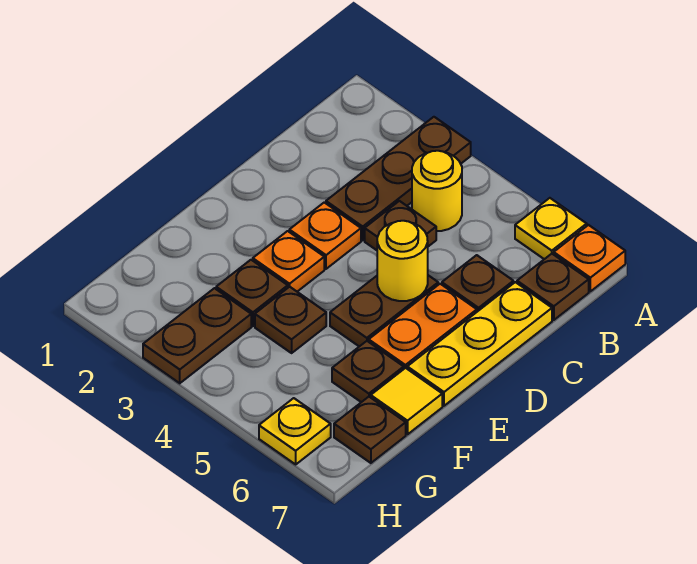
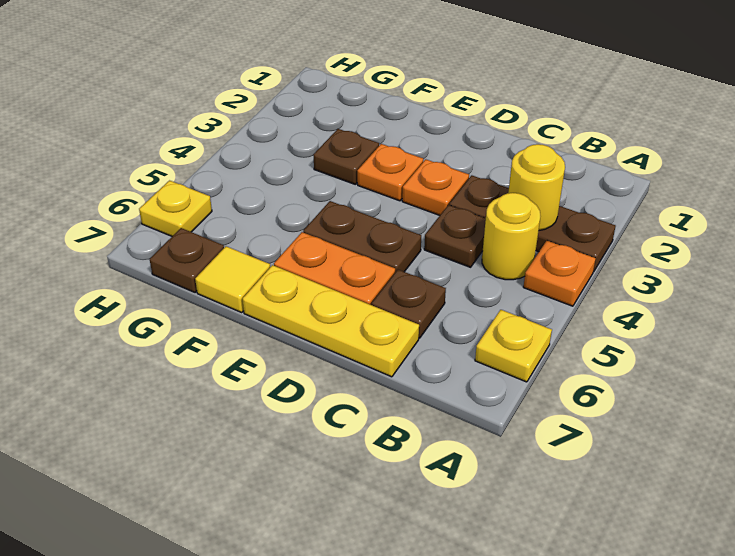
orange 1x1 plate [554,225,625,291] -> orange 1x1 plate moved to [523,241,596,306]
brown 1x1 plate [517,254,589,320] -> none
yellow 1x1 round brick [377,221,428,301] -> yellow 1x1 round brick moved to [508,144,565,230]
brown 1x1 plate [255,287,326,353] -> none
brown 1x1 plate [332,341,404,402] -> none
brown 1x2 plate [143,288,251,383] -> none

